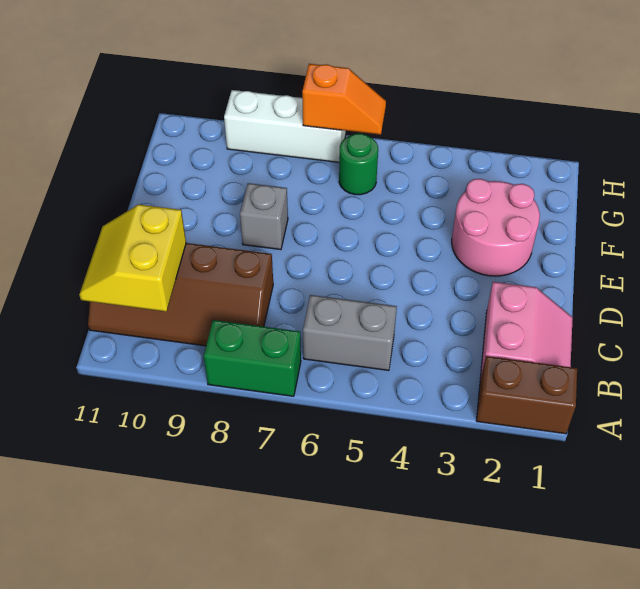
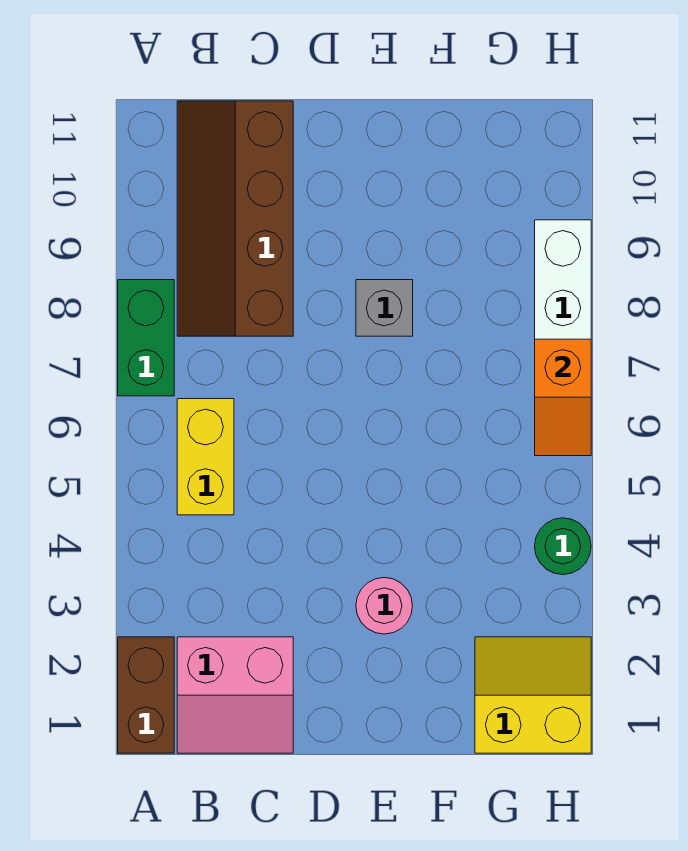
grey 1x2 brick [303,295,397,370] -> yellow 1x2 brick [177,399,234,515]
yellow 2x2 slope [79,205,186,312] -> yellow 2x2 slope moved to [475,637,591,753]
pink 2x2 round brick [452,179,540,276] -> pink 1x1 round brick [356,578,413,634]
green 1x1 round brick [339,134,378,195] -> green 1x1 round brick moved to [535,518,591,575]

